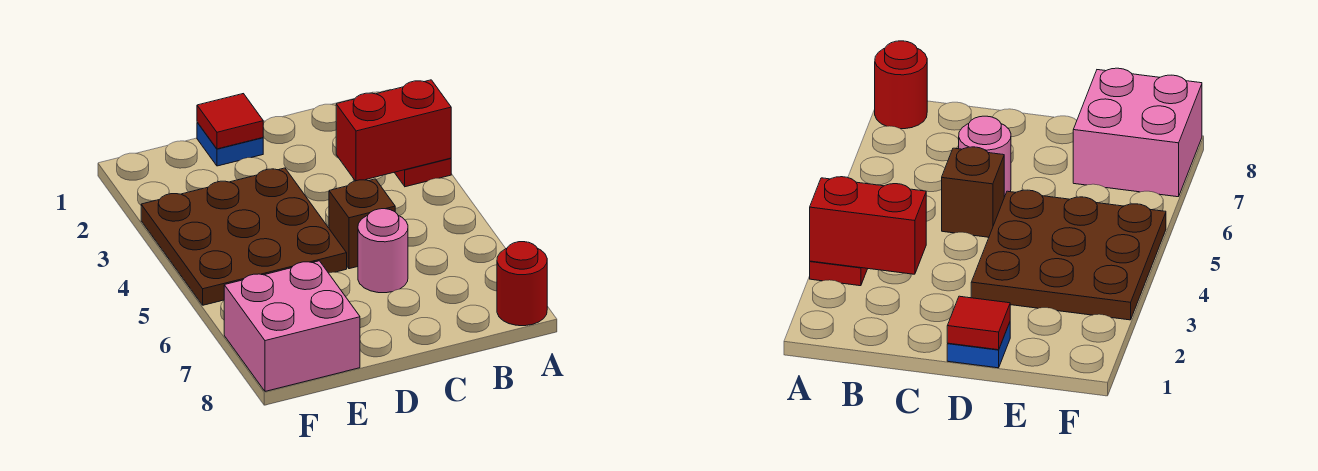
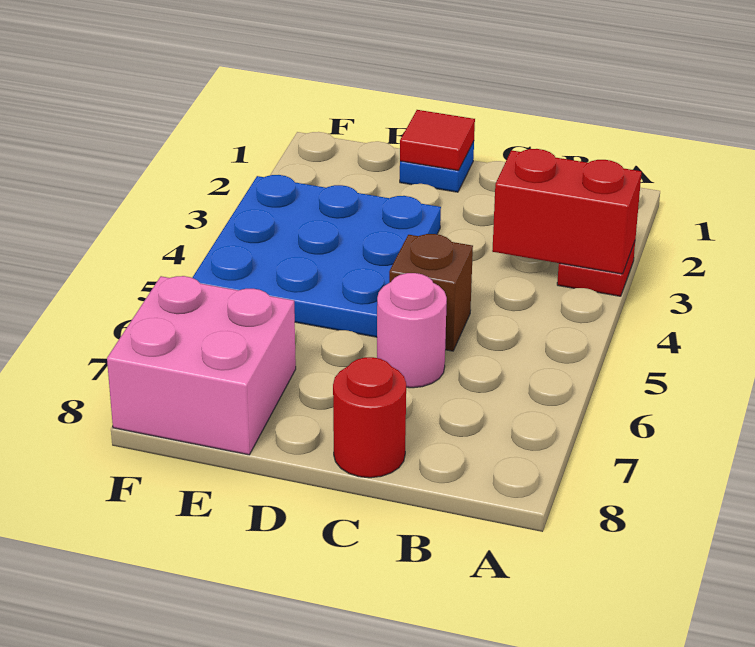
red 1x1 round brick [497,242,547,326] -> red 1x1 round brick moved to [333,357,406,478]
brown 3x3 plate [141,168,347,305] -> blue 3x3 plate [192,175,441,337]

